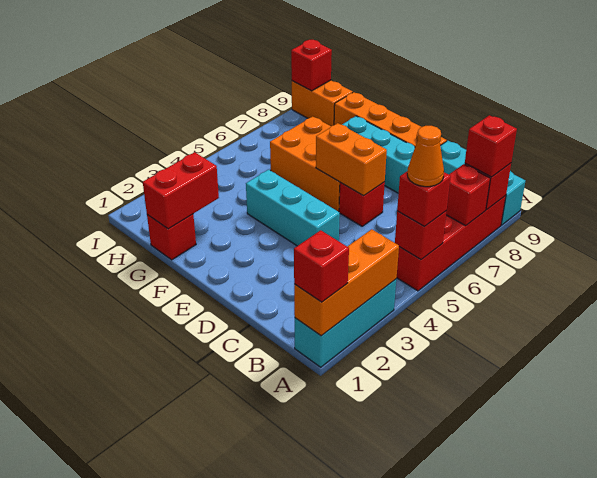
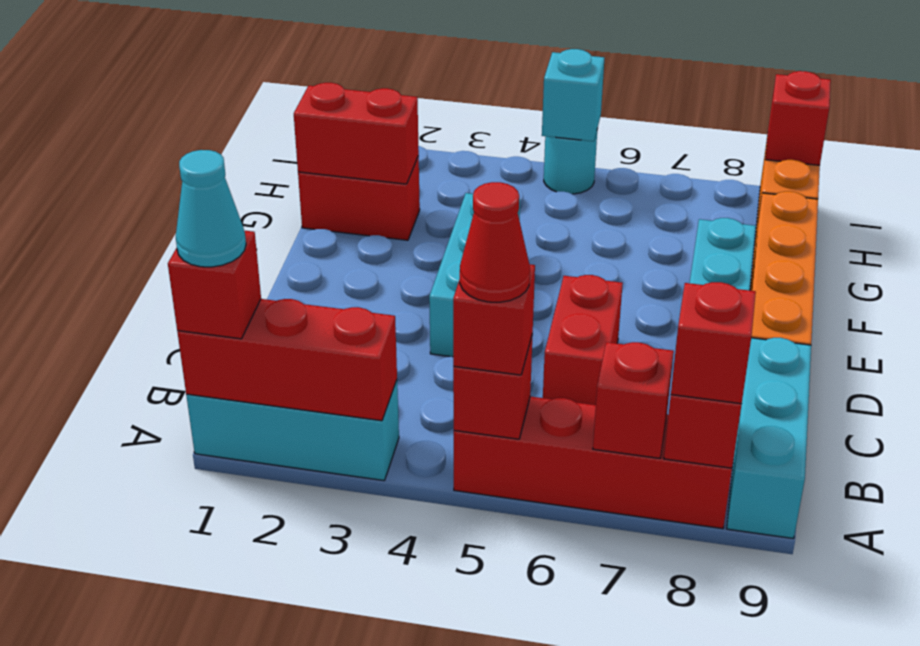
orange 1x3 brick [294,229,399,336] -> red 1x3 brick [177,299,397,421]
none -> cyan 1x1 cone [176,150,246,267]
orange 1x1 cone [407,126,444,187] -> red 1x1 cone [460,182,530,302]
red 1x1 brick [339,182,385,226] -> red 1x2 brick [543,275,623,405]
orange 1x2 brick [316,123,387,196] -> none
orange 2x3 brick [270,116,340,212] -> none
red 1x1 brick [147,214,196,260] -> red 1x2 brick [298,156,420,240]
none -> cyan 1x1 round brick [544,132,597,194]
none -> cyan 1x1 brick [542,49,604,141]

